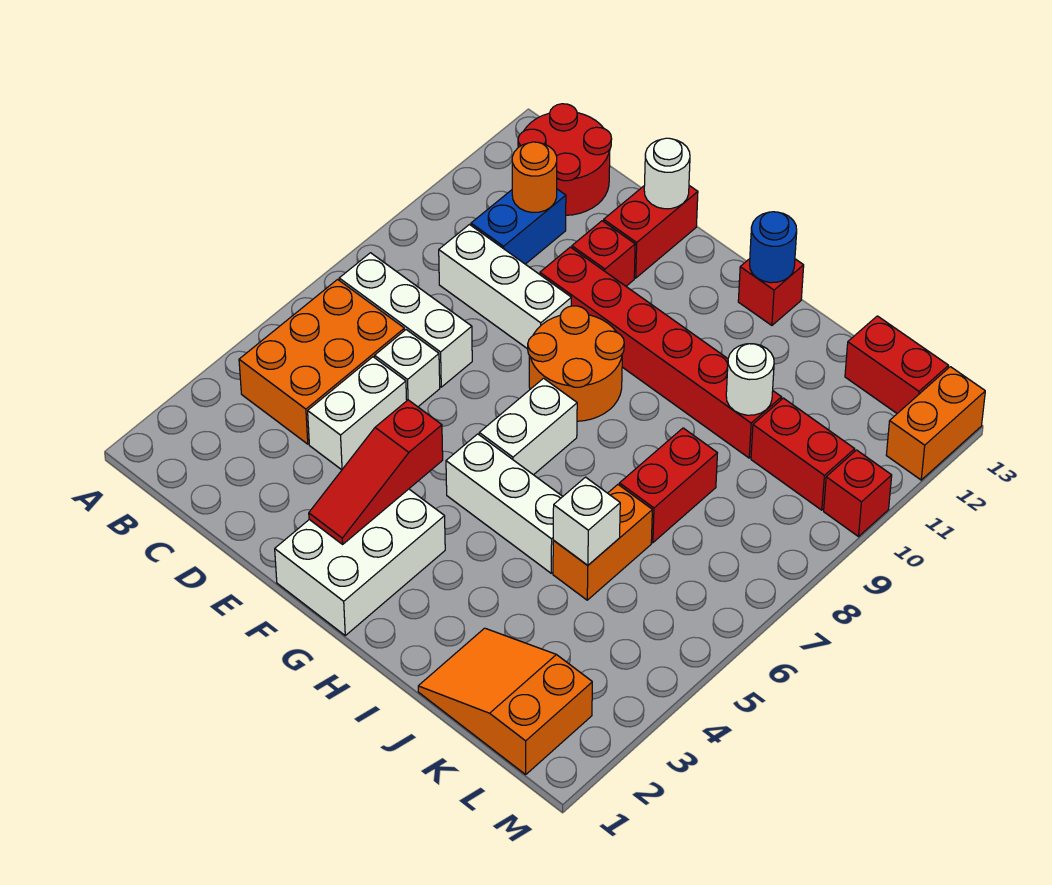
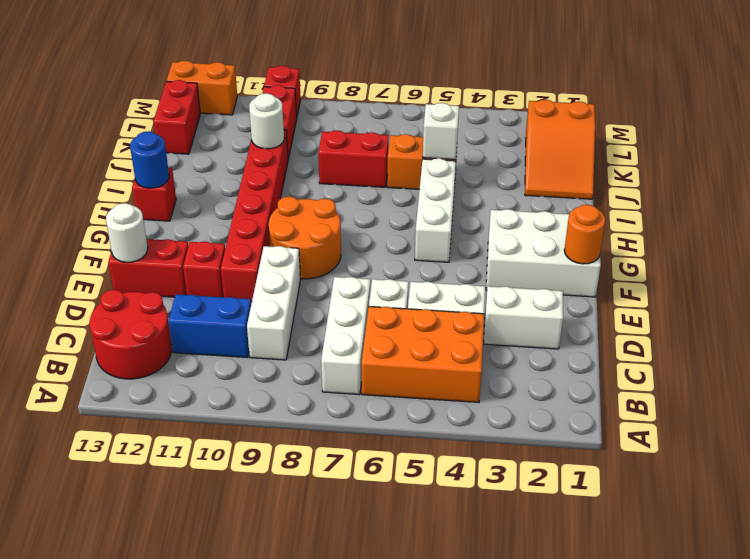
orange 1x1 round brick [512,142,557,212] -> orange 1x1 round brick moved to [564,205,605,264]
red 1x3 slope [309,400,443,544] -> none
white 1x2 brick [479,378,577,475] -> white 1x2 brick moved to [484,286,563,349]

